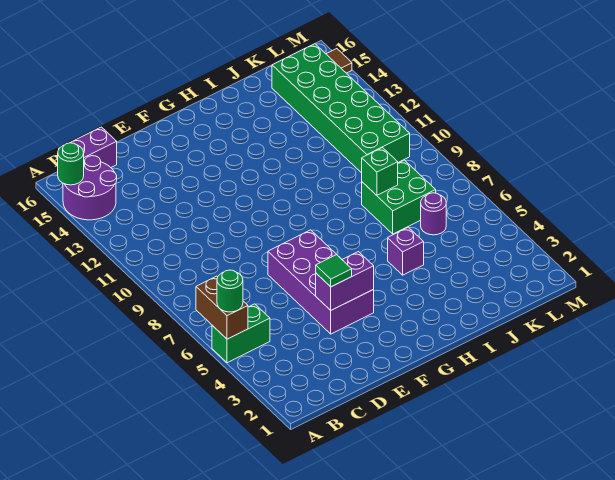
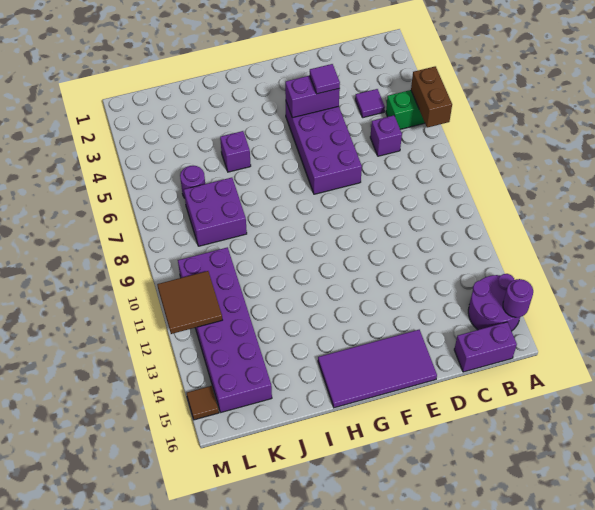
green 1x1 round brick [217,270,243,312] -> none
green 1x1 round brick [58,143,84,185] -> purple 1x1 round brick [503,279,533,317]
none -> purple 1x1 tile [355,89,385,118]
none -> purple 1x1 brick [370,116,402,156]
green 1x1 tile [316,255,352,287] -> purple 1x1 tile [310,64,340,94]
none -> purple 2x4 tile [318,330,437,408]
green 2x2 brick [362,160,436,234] -> purple 2x2 brick [184,178,247,246]
green 1x1 brick [362,148,398,195] -> none
green 2x6 brick [272,44,410,173] -> purple 2x6 brick [178,247,272,412]
none -> brown 2x2 tile [157,271,222,334]

